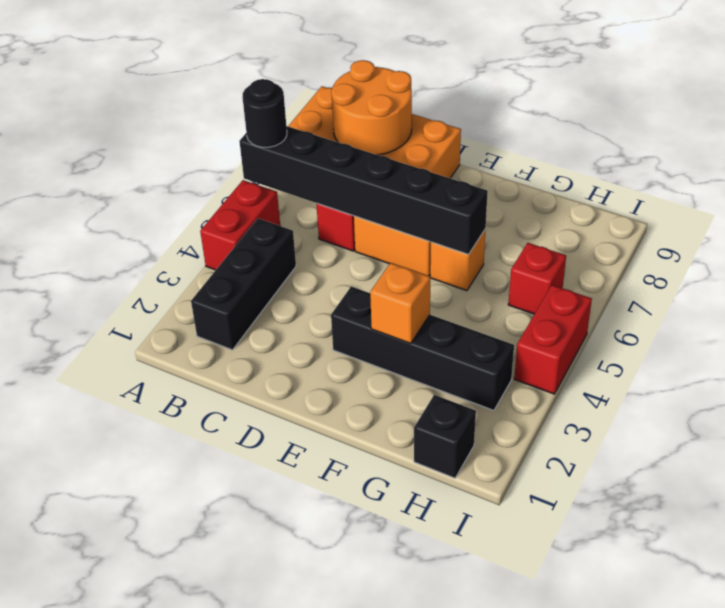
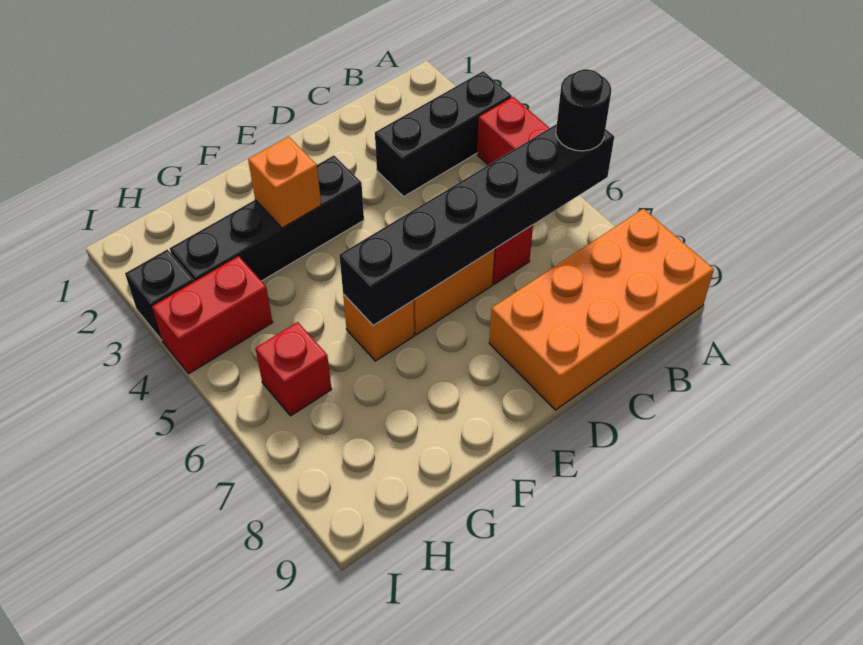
black 1x3 brick [191,218,296,350] -> black 1x3 brick turned to [375,71,512,196]
orange 2x2 round brick [331,60,412,155] -> none
black 1x1 brick [414,395,476,478] -> black 1x1 brick moved to [125,249,194,340]
red 1x2 brick [514,285,592,394] -> red 1x2 brick turned to [152,256,273,374]

